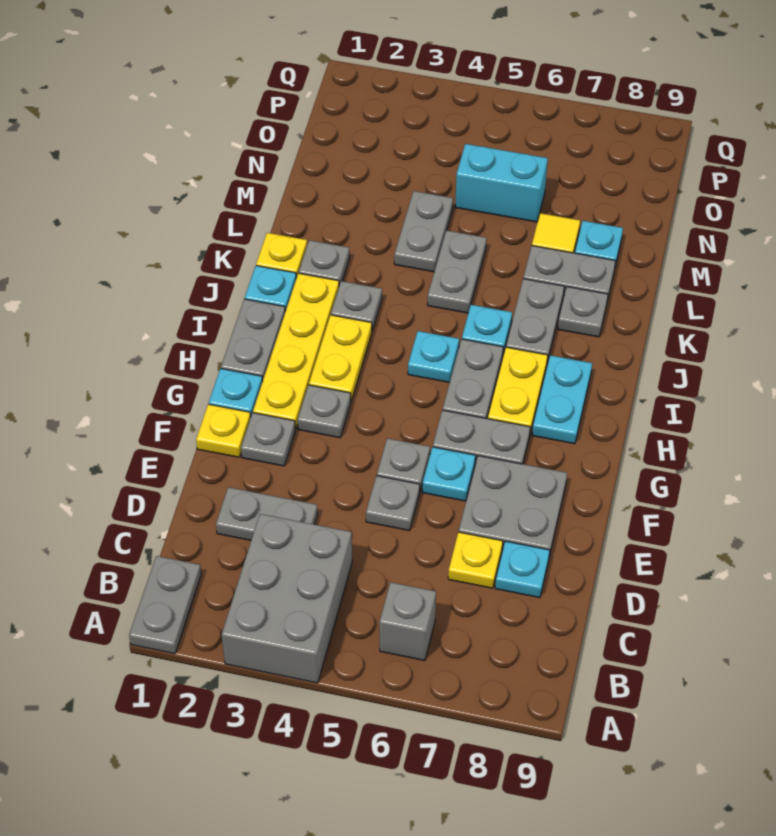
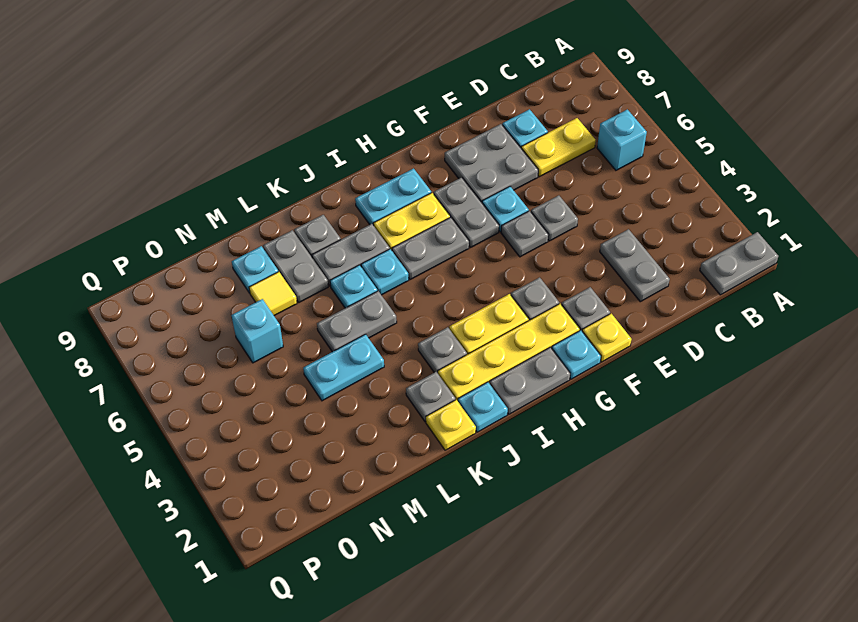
grey 2x3 brick [222,514,352,683] -> none
grey 1x1 brick [379,582,436,661] -> cyan 1x1 brick [597,109,647,170]
yellow 1x1 plate [448,532,503,588] -> yellow 1x2 plate [521,118,596,177]
cyan 1x1 plate [408,331,459,383] -> cyan 1x1 plate moved to [330,265,377,308]
grey 1x2 plate [394,191,453,272] -> cyan 1x2 plate [303,334,384,401]
cyan 1x2 brick [455,144,548,222] -> cyan 1x1 brick [231,299,283,363]

